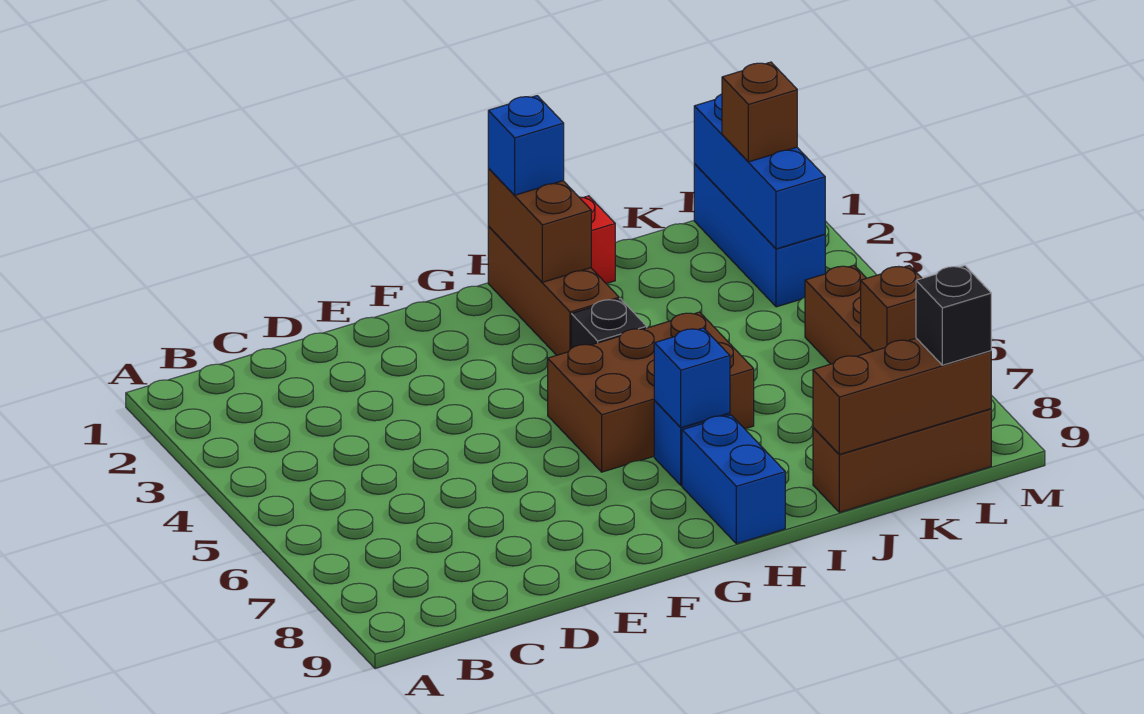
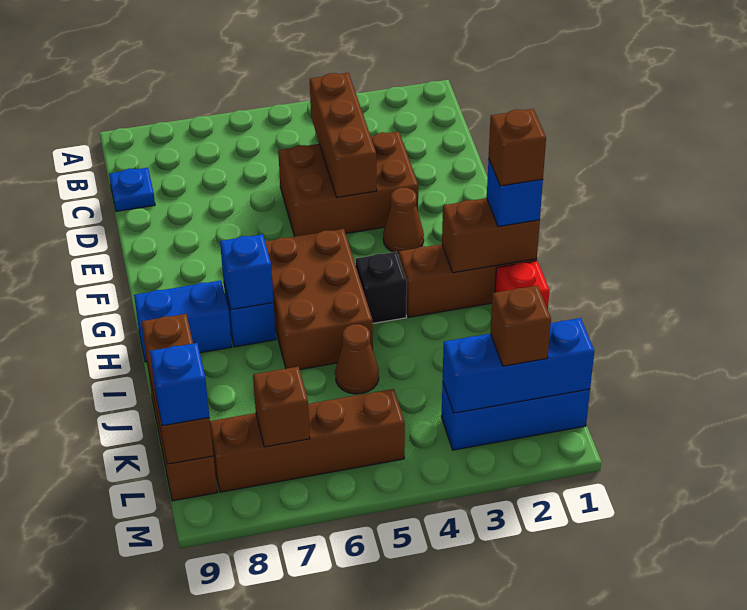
none -> brown 1x3 brick [310,73,377,197]
none -> blue 1x1 plate [109,168,155,211]
none -> brown 2x3 brick [278,132,418,237]
none -> brown 1x1 cone [383,188,424,254]
none -> brown 1x1 brick [489,109,546,186]
none -> brown 1x1 cone [335,324,379,394]
black 1x1 brick [916,266,991,365] -> blue 1x1 brick [150,343,209,426]

